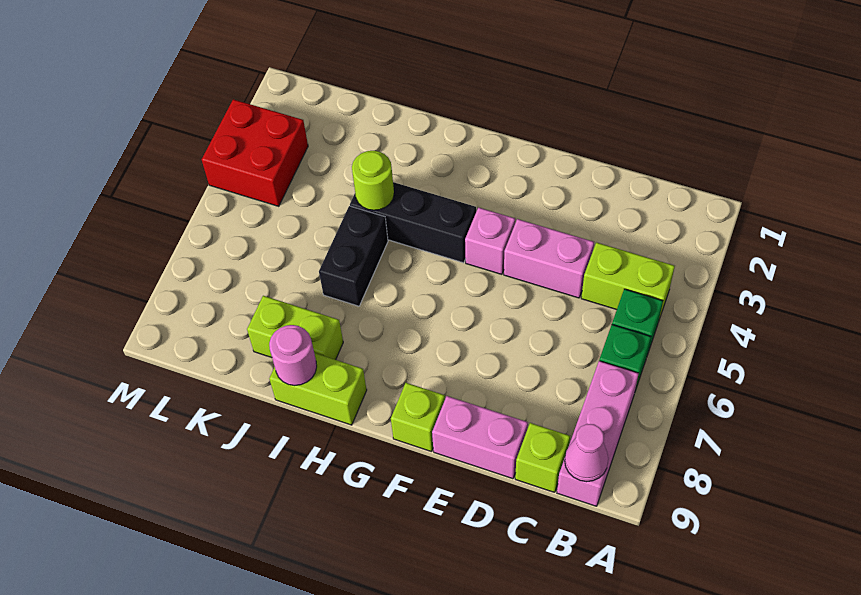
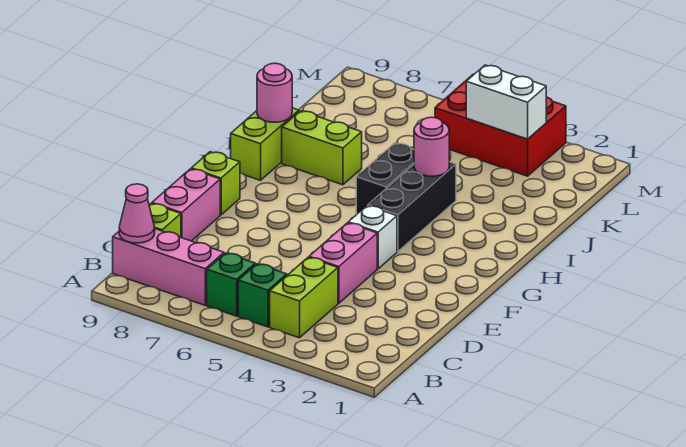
pink 1x1 brick [465,208,515,274] -> white 1x1 brick [348,206,397,269]
lime 1x1 round brick [352,151,394,210] -> pink 1x1 round brick [414,117,449,176]
black 1x2 brick [319,206,388,306] -> black 1x2 brick turned to [356,143,414,214]
lime 1x2 brick [247,296,343,360] -> lime 1x2 brick turned to [282,111,362,185]
red 2x2 brick [202,99,308,206] -> red 2x3 brick [435,74,566,176]
none -> white 1x2 brick [466,65,546,139]

